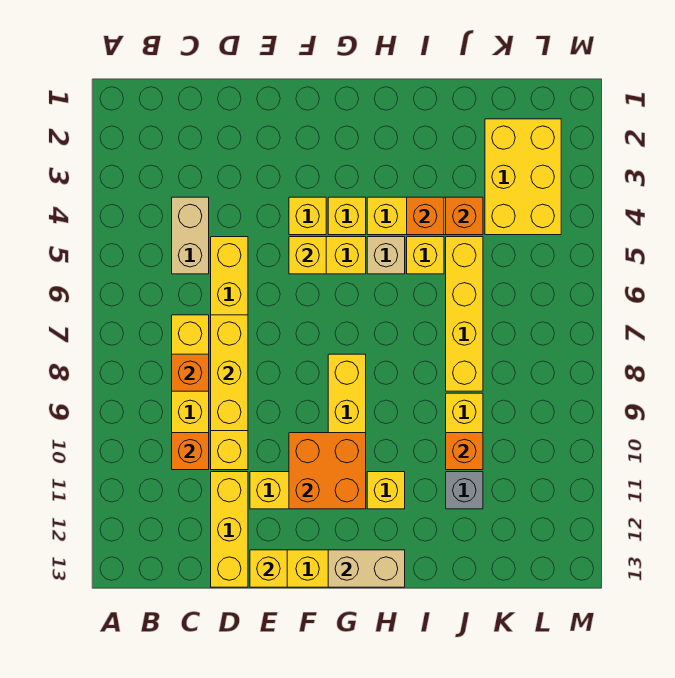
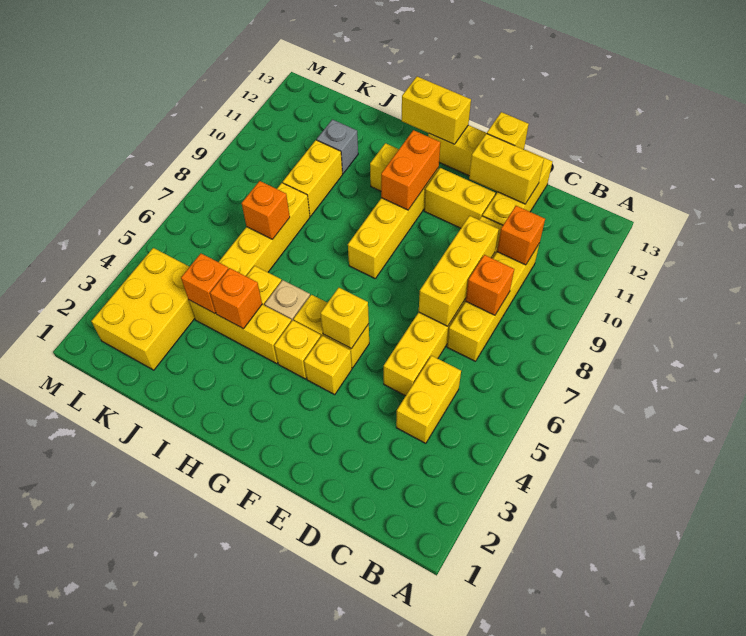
tan 1x2 brick [172,197,209,274] -> yellow 1x2 brick [396,356,461,443]
none -> yellow 1x2 brick [469,134,544,204]
orange 2x2 brick [289,433,366,509] -> orange 1x2 brick [381,130,440,210]
tan 1x2 brick [328,550,405,587] -> yellow 1x2 brick [402,77,471,144]
orange 1x1 brick [446,433,483,470] -> orange 1x1 brick moved to [242,181,290,239]

